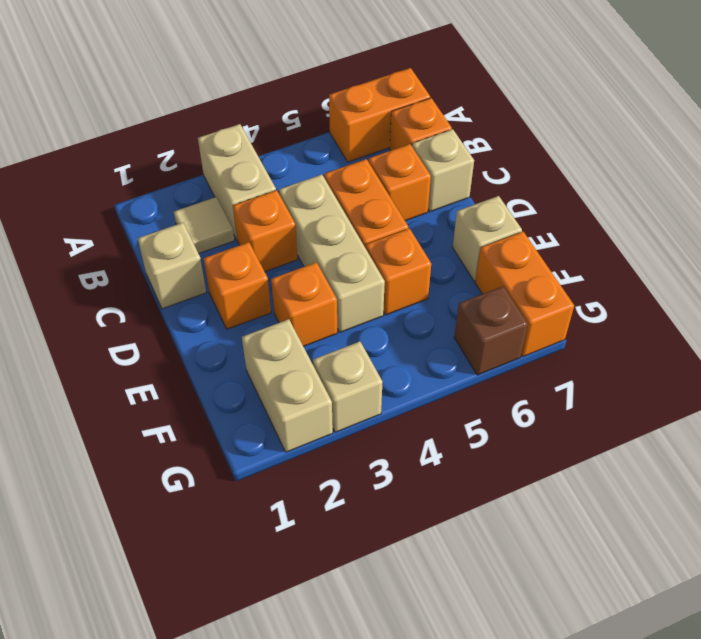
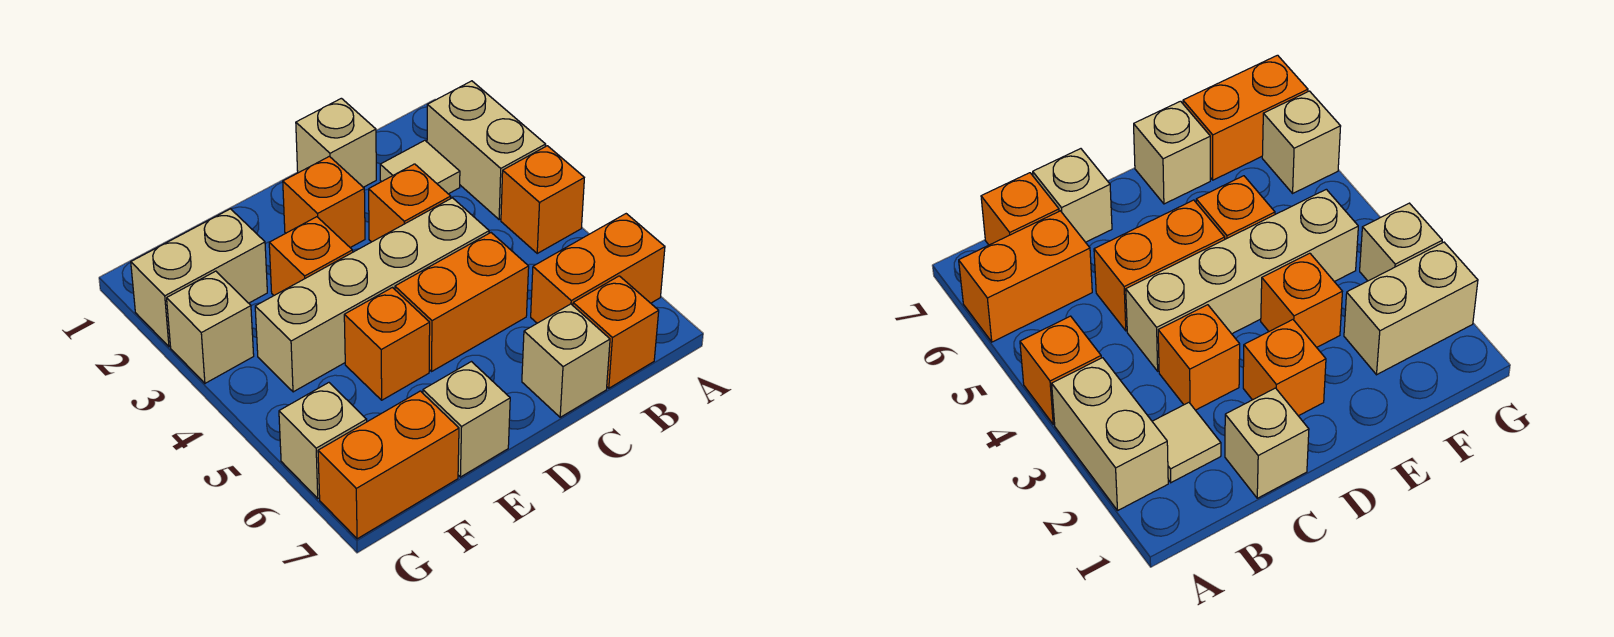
tan 1x2 brick [198,124,276,239] -> tan 1x2 brick turned to [427,81,546,220]
orange 1x2 brick [329,68,430,162] -> orange 1x2 brick turned to [531,214,665,323]
tan 1x3 brick [279,175,385,332] -> tan 1x4 brick [255,198,489,392]
orange 1x1 brick [369,144,431,221] -> orange 1x1 brick moved to [501,146,584,253]
brown 1x1 brick [454,286,528,375] -> tan 1x1 brick [279,383,367,498]

